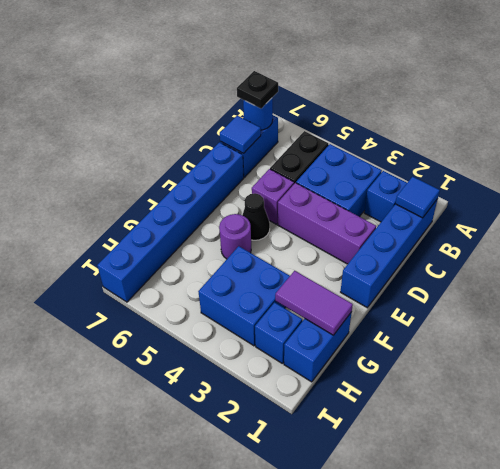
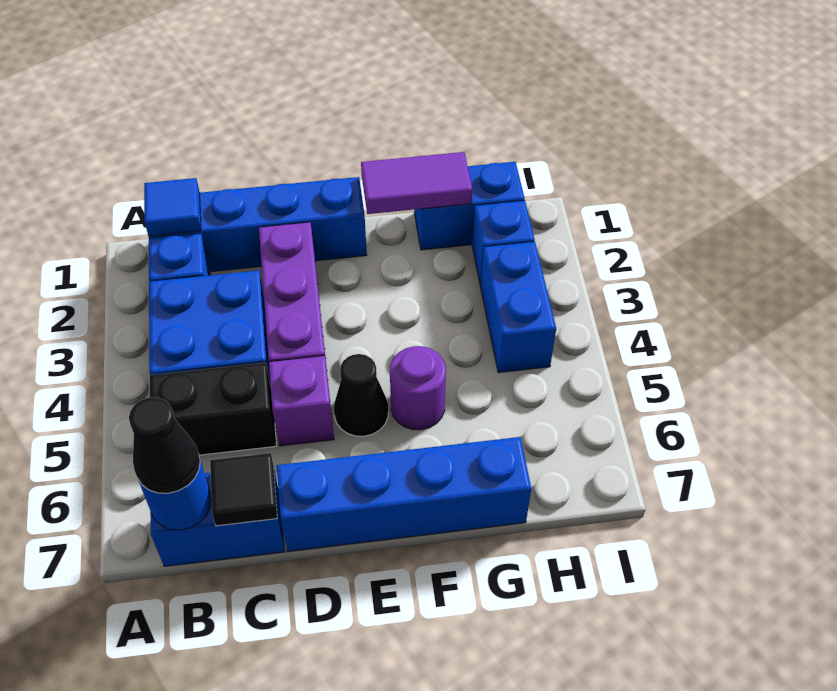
black 1x1 plate [237,71,278,108] -> black 1x1 cone [129,397,200,493]
blue 1x1 tile [220,116,261,153] -> black 1x1 tile [210,453,277,526]
blue 1x6 brick [97,142,244,302] -> blue 1x4 brick [277,437,531,551]
purple 1x2 tile [275,271,353,335] -> purple 1x2 tile turned to [361,152,472,214]
blue 2x2 brick [198,246,290,346] -> blue 1x2 brick [481,242,556,373]

